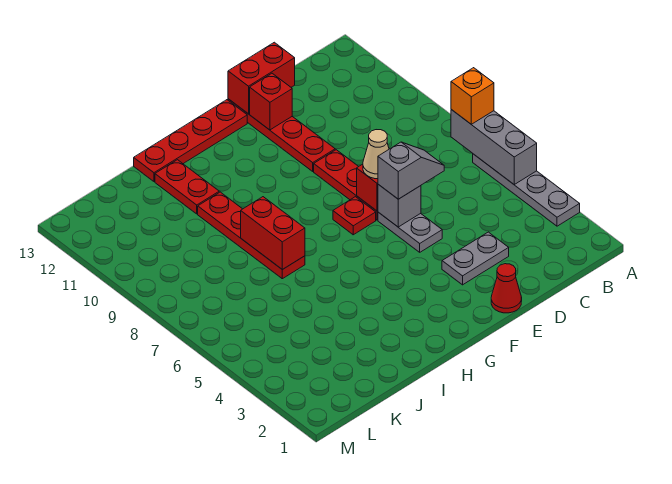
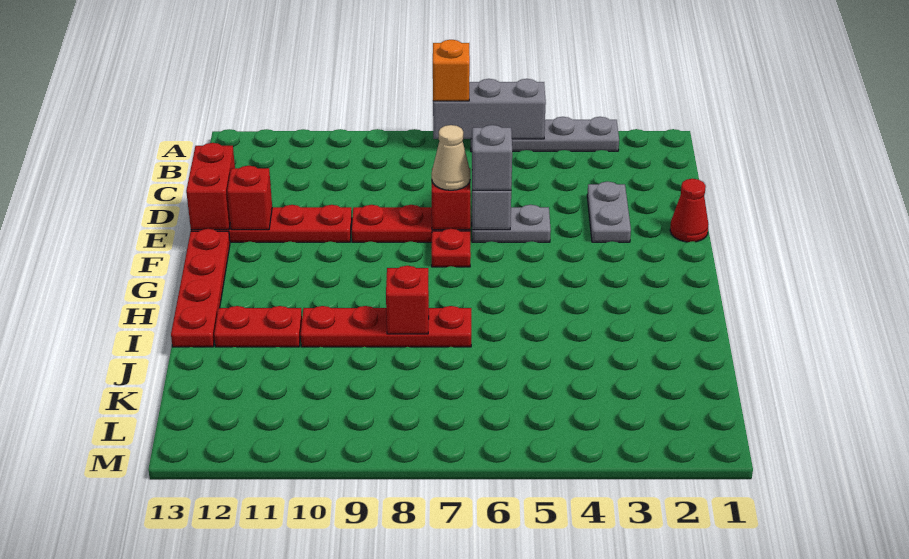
red 1x2 brick [241,197,305,270] -> red 1x1 brick [386,266,429,334]

